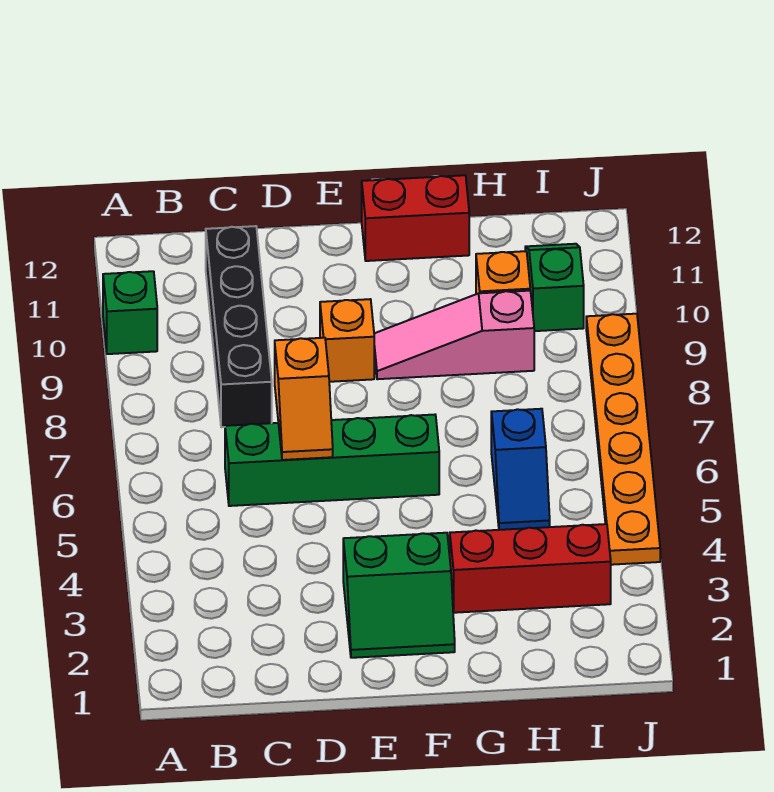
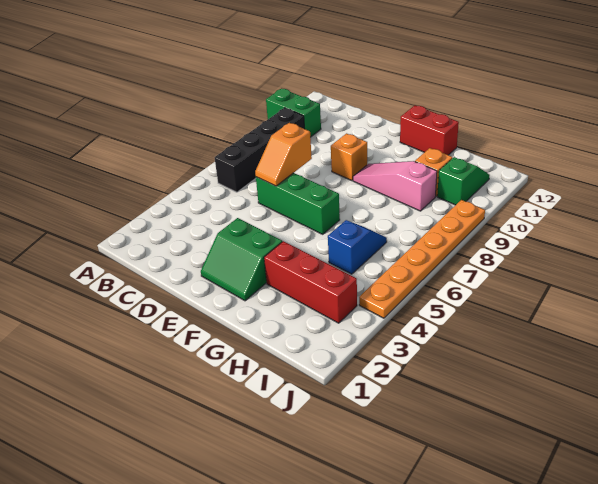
green 1x1 brick [103,271,157,354] -> green 1x2 brick [266,88,321,137]
green 1x4 brick [225,415,439,506] -> green 1x3 brick [256,173,340,234]
black 1x4 brick [206,226,272,427] -> black 1x4 brick moved to [215,108,304,192]
blue 1x2 slope [491,409,550,530] -> blue 1x2 slope turned to [328,220,387,274]

